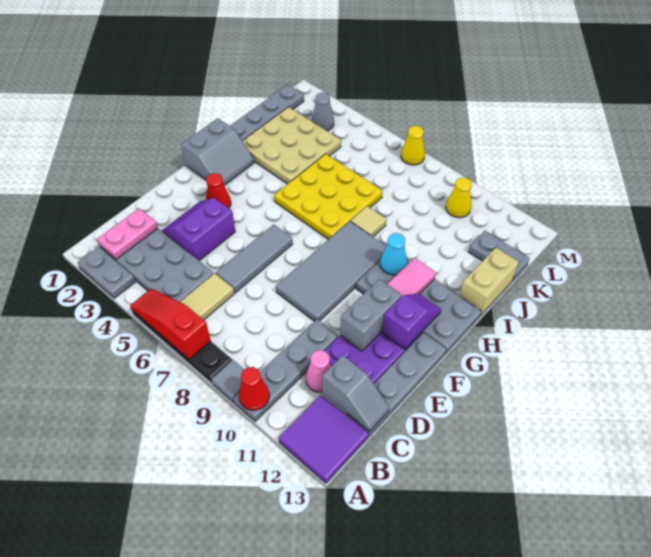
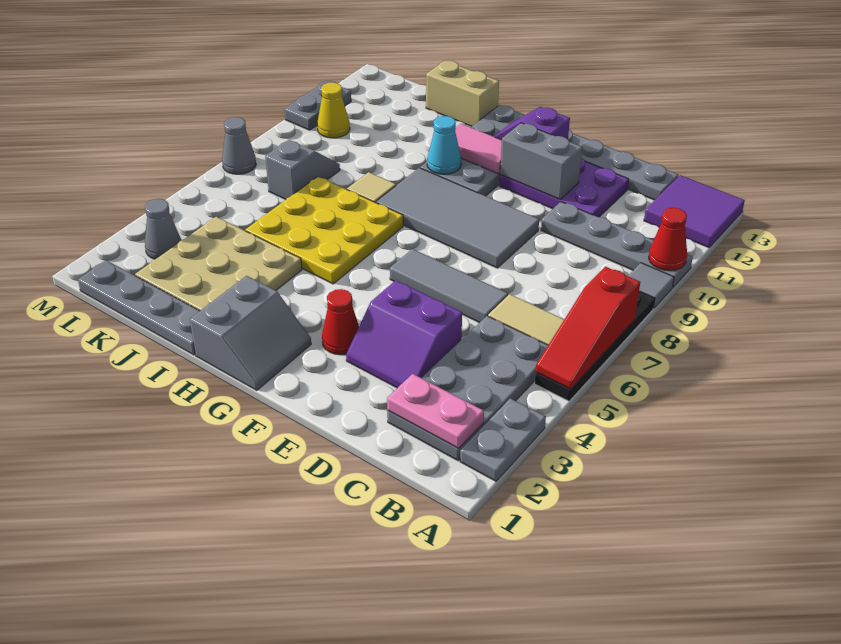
pink 1x1 cone [306,350,331,392] -> none
grey 1x2 slope [322,356,390,432] -> grey 1x2 slope moved to [265,140,340,199]
grey 2x2 slope [181,118,255,186] -> grey 2x2 slope turned to [190,276,311,390]
grey 1x2 plate [468,231,530,281] -> grey 1x2 plate moved to [284,81,351,130]
yellow 1x1 cone [401,126,425,165] -> grey 1x1 cone [222,117,256,174]

